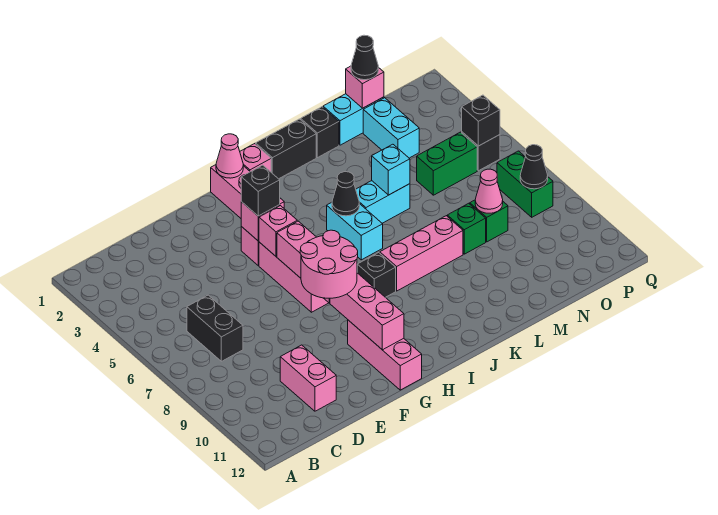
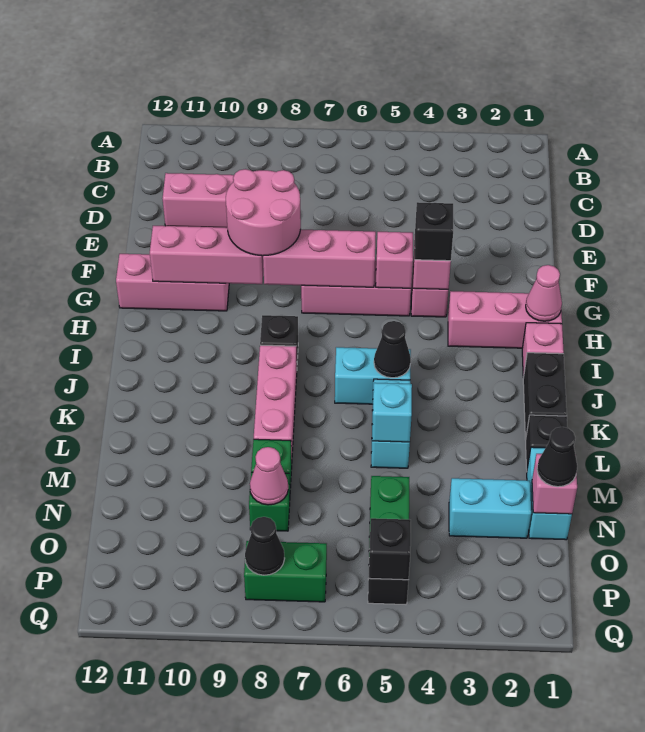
black 1x2 brick [187,295,243,361] -> none

